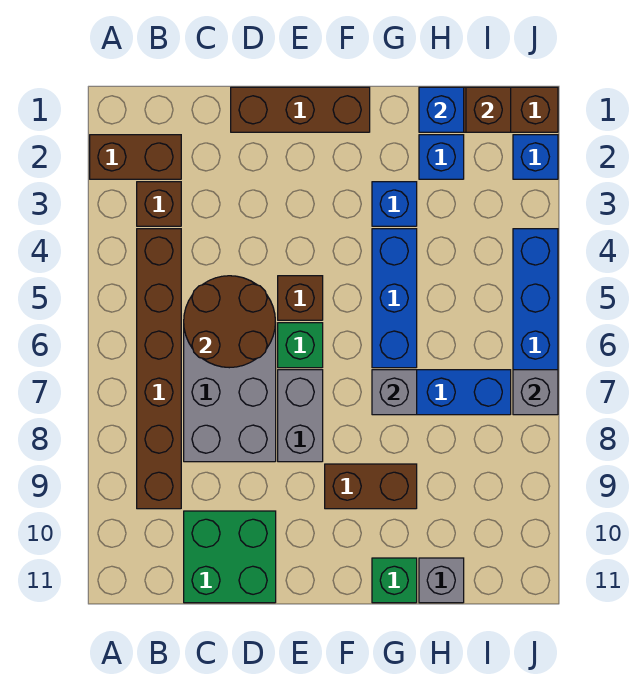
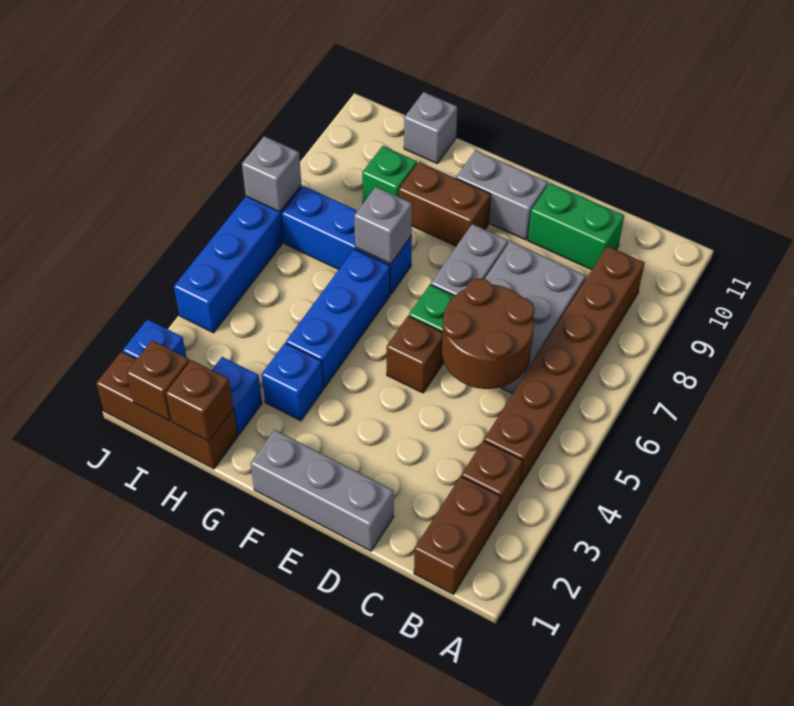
brown 1x2 brick [90,135,181,179] -> brown 1x2 brick turned to [414,476,500,594]
green 2x2 brick [184,511,276,603] -> green 1x2 brick [528,183,624,270]
brown 1x3 brick [231,87,370,132] -> grey 1x3 brick [250,430,394,551]
none -> grey 1x2 brick [456,150,548,240]
green 1x1 brick [372,558,417,603] -> green 1x1 brick moved to [362,146,417,203]
blue 1x1 brick [419,87,464,132] -> brown 1x1 brick [166,360,233,441]

